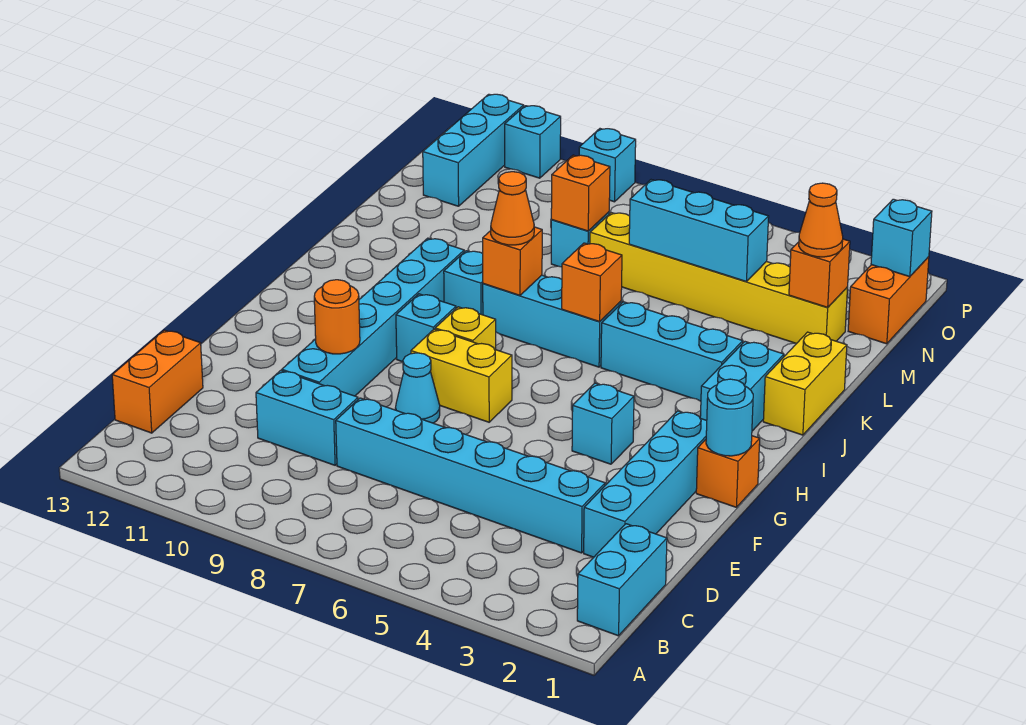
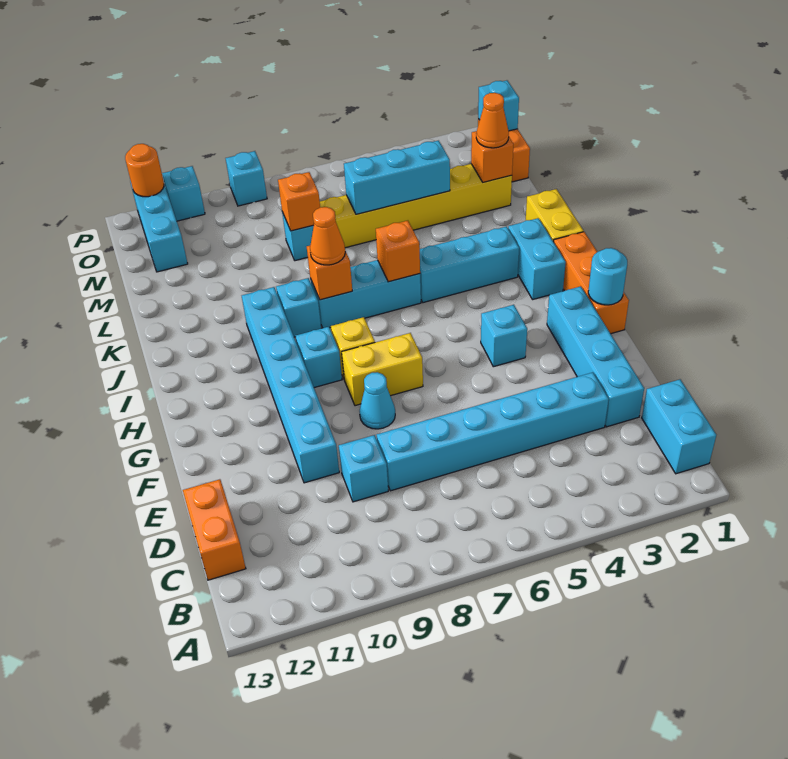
cyan 1x2 brick [256,371,358,465] -> cyan 1x1 brick [339,435,388,502]
orange 1x1 round brick [314,280,360,354] -> orange 1x1 round brick moved to [125,144,164,197]
orange 1x1 brick [696,436,760,507] -> orange 1x3 brick [554,232,629,334]

